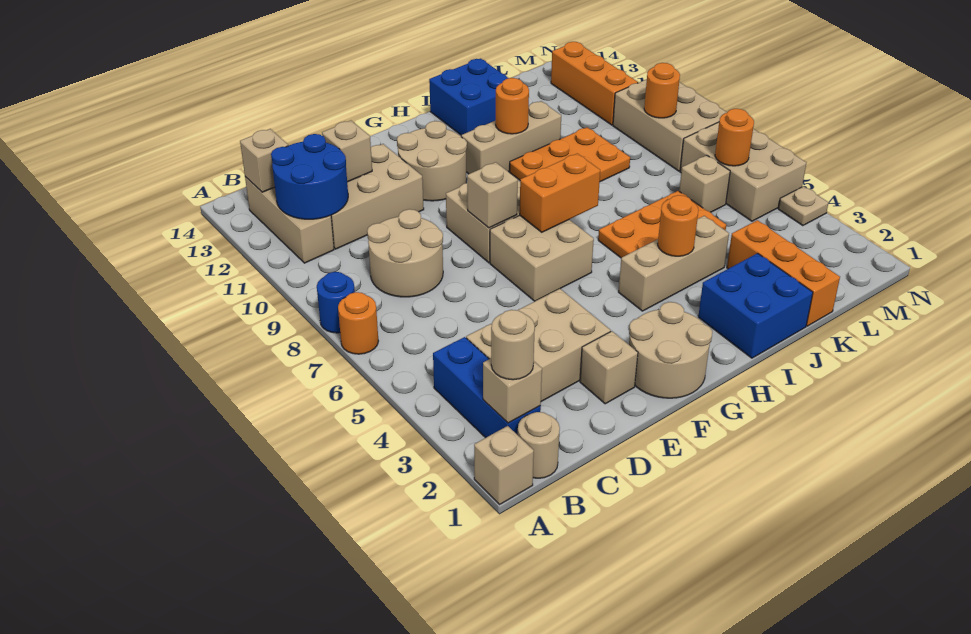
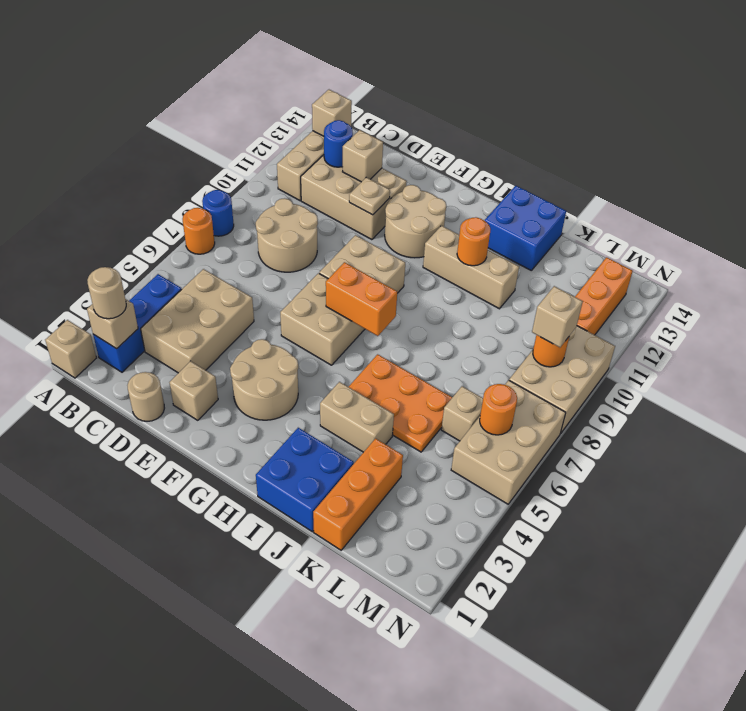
tan 1x1 round brick [518,412,560,478] -> tan 1x1 round brick moved to [127,372,164,421]
blue 2x2 round brick [271,134,348,219] -> blue 1x1 round brick [324,120,353,167]
tan 2x3 brick [466,289,611,402] -> tan 2x3 brick turned to [141,269,254,373]
tan 2x2 round brick [629,302,712,398] -> tan 2x2 round brick moved to [230,339,298,420]
tan 1x1 brick [467,162,518,228] -> tan 1x1 brick moved to [532,286,583,347]
tan 1x3 brick [619,216,729,311] -> tan 1x2 brick [320,382,394,452]
orange 1x1 round brick [658,195,698,256] -> none
orange 2x3 plate [510,127,630,182] -> none
tan 1x1 plate [778,186,828,226] -> tan 1x1 plate moved to [349,177,390,215]

